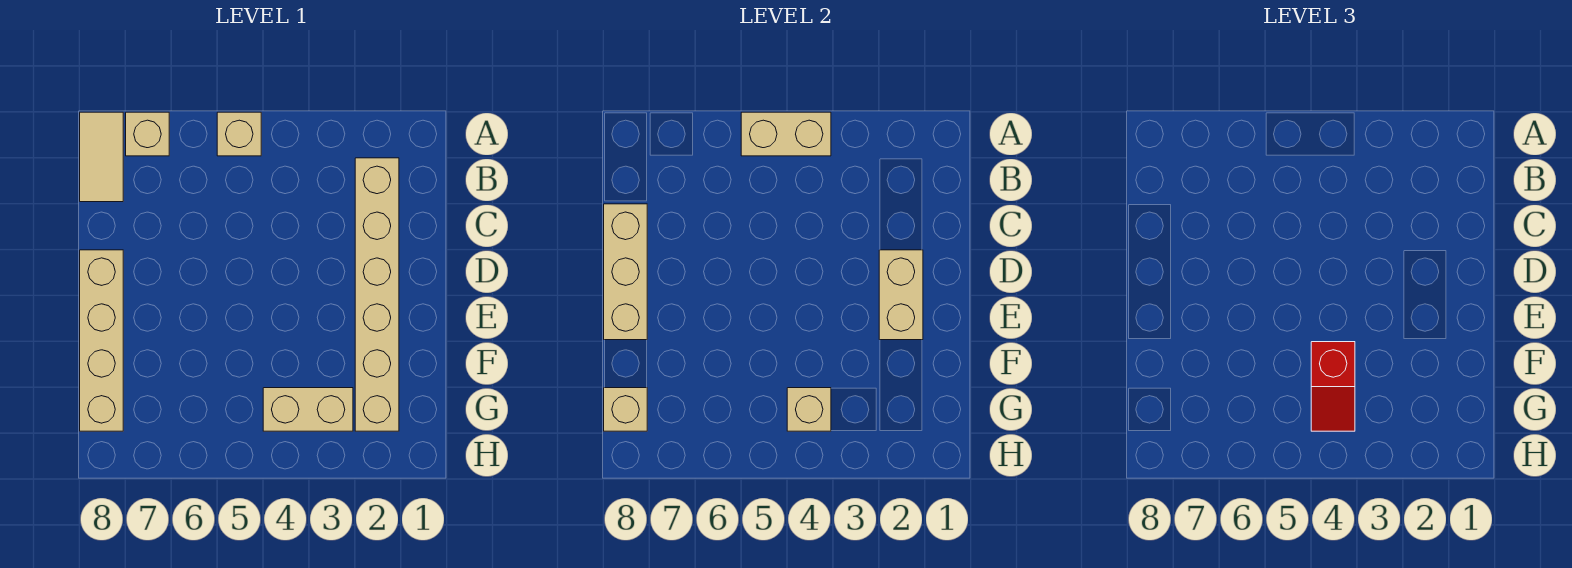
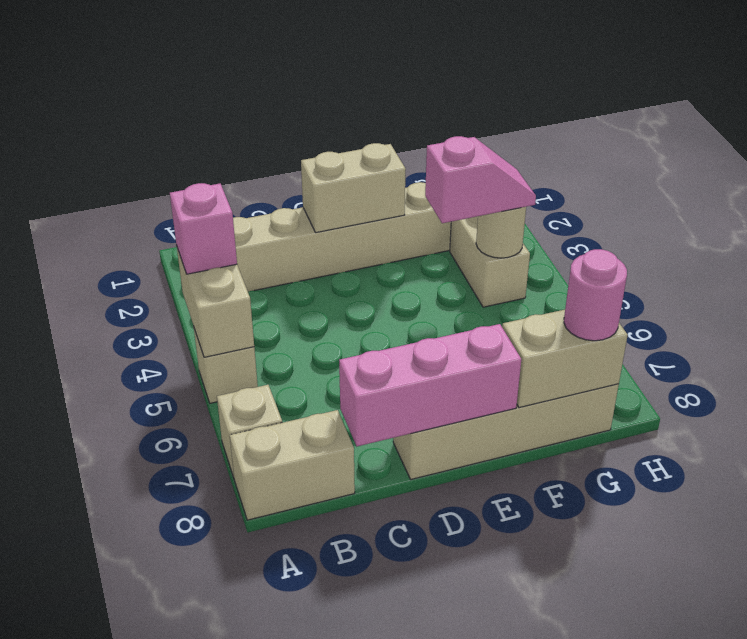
none -> pink 1x1 brick [170,183,237,274]
tan 1x2 tile [80,112,123,202] -> tan 1x2 brick [230,410,355,520]
tan 1x3 brick [604,204,647,340] -> pink 1x3 brick [339,324,521,446]
red 1x2 slope [1311,342,1355,431] -> pink 1x2 slope [425,136,536,223]
tan 1x1 brick [787,388,831,431] -> tan 1x1 round brick [476,207,526,258]
tan 1x1 brick [604,388,647,431] -> tan 1x2 brick [502,310,628,408]
none -> pink 1x1 round brick [564,249,627,341]

